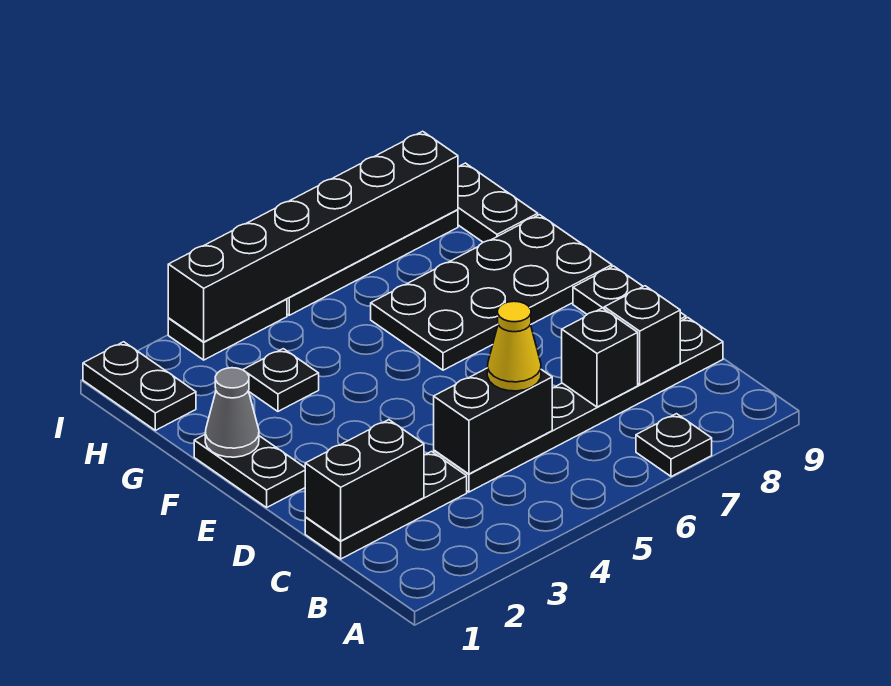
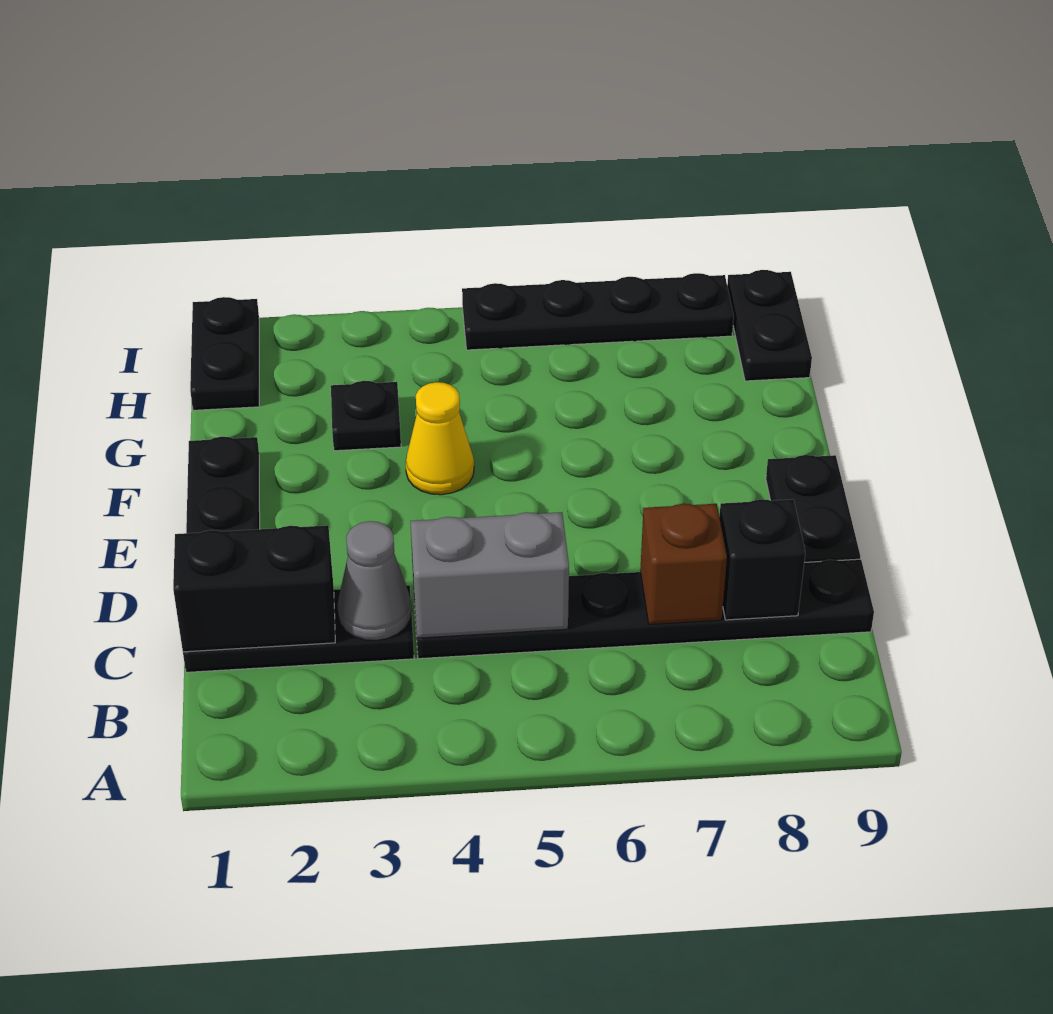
black 1x1 plate [636,414,712,477] -> none
black 1x2 brick [434,368,552,474] -> grey 1x2 brick [411,512,569,638]
yellow 1x1 cone [487,301,541,391] -> yellow 1x1 cone moved to [406,382,474,495]
black 1x1 brick [562,308,638,407] -> brown 1x1 brick [640,504,727,624]
grey 1x1 cone [205,368,259,457] -> grey 1x1 cone moved to [337,521,412,640]
black 2x4 plate [371,215,612,370] -> none
black 1x2 plate [168,299,287,360] -> none
black 1x6 brick [168,131,458,342] -> none

